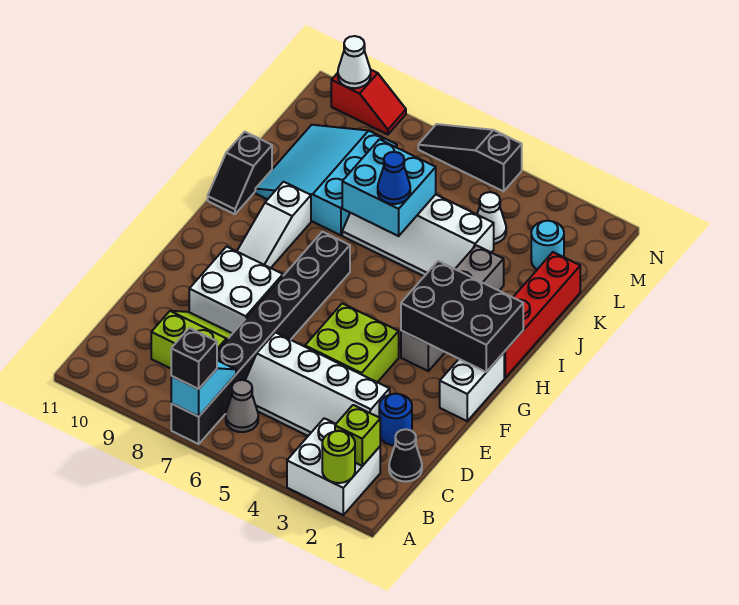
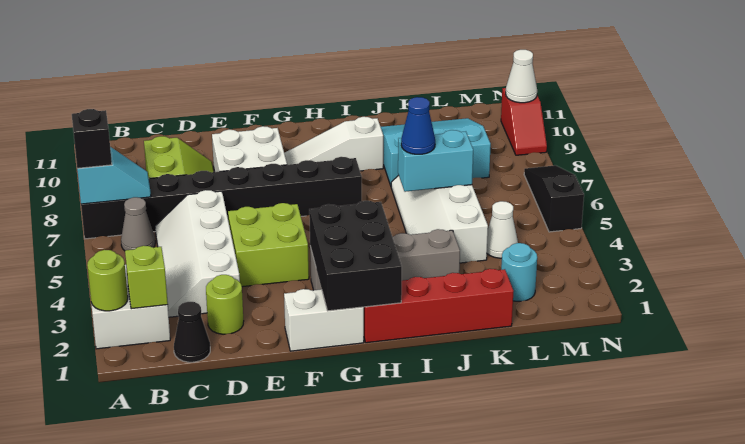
blue 1x1 round brick [379,394,412,446] -> lime 1x1 round brick [206,275,244,334]
black 1x2 slope [208,132,272,214] -> none
cyan 2x2 brick [342,139,436,236] -> cyan 1x2 brick [398,130,473,192]

